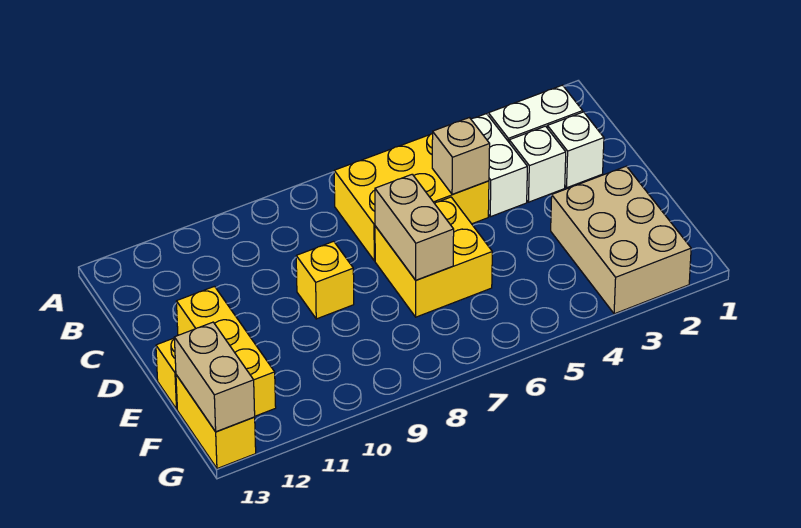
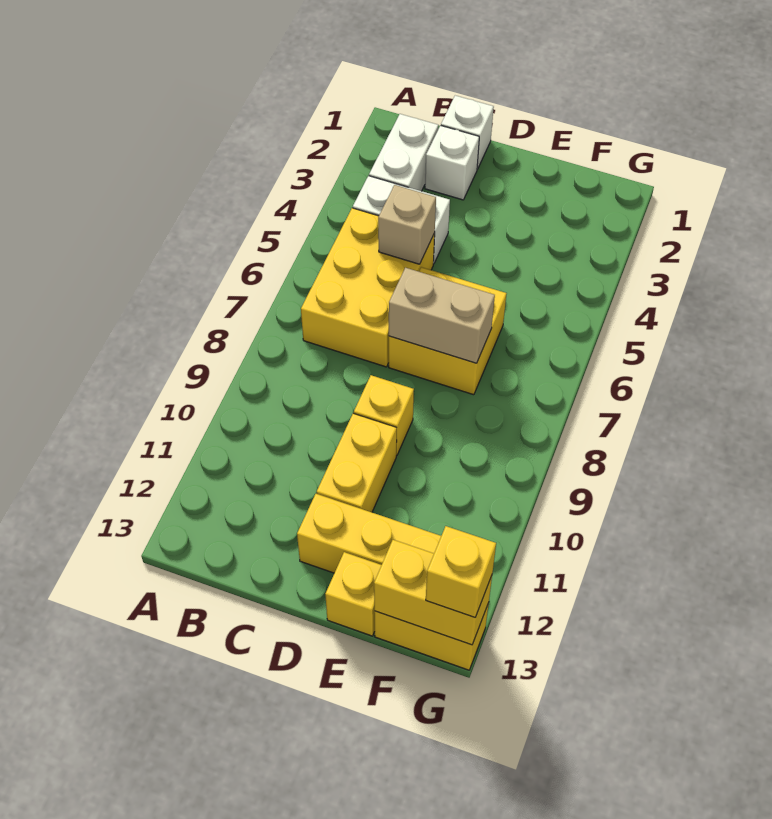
white 1x1 brick [509,126,566,202] -> white 1x1 brick moved to [441,96,494,169]
none -> yellow 1x2 brick [316,413,397,512]
tan 2x3 brick [551,166,691,314] -> none
tan 1x2 brick [174,322,255,432] -> yellow 1x2 brick [374,540,492,645]
none -> yellow 1x1 brick [426,526,496,617]

